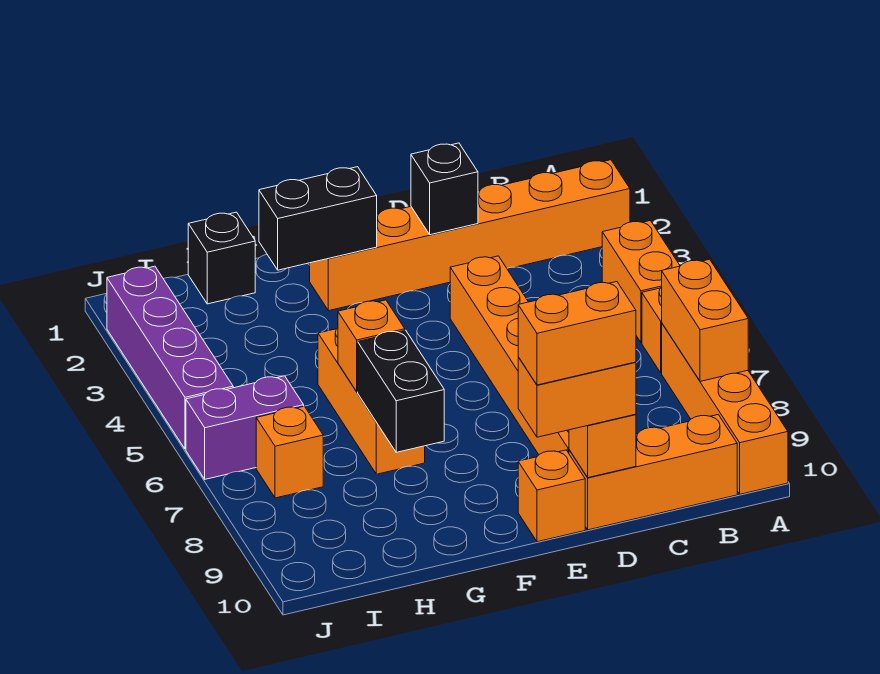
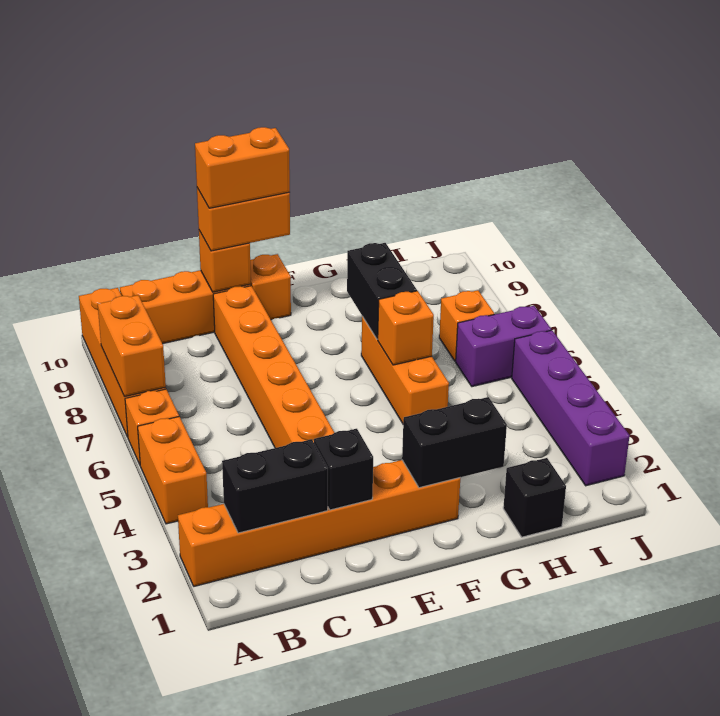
none -> black 1x2 brick [222,439,328,533]

